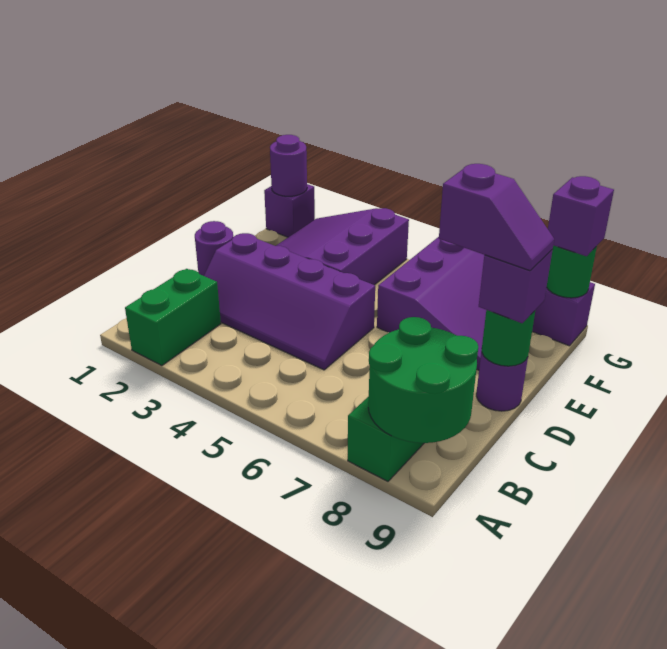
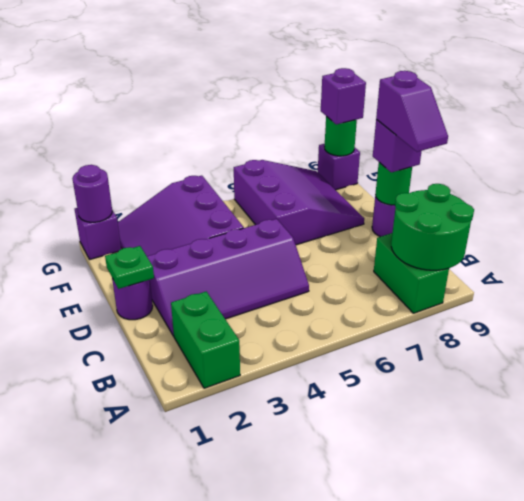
none -> green 1x1 plate [105,246,154,289]
purple 1x2 slope [439,164,554,271] -> purple 1x2 slope turned to [376,71,448,152]

